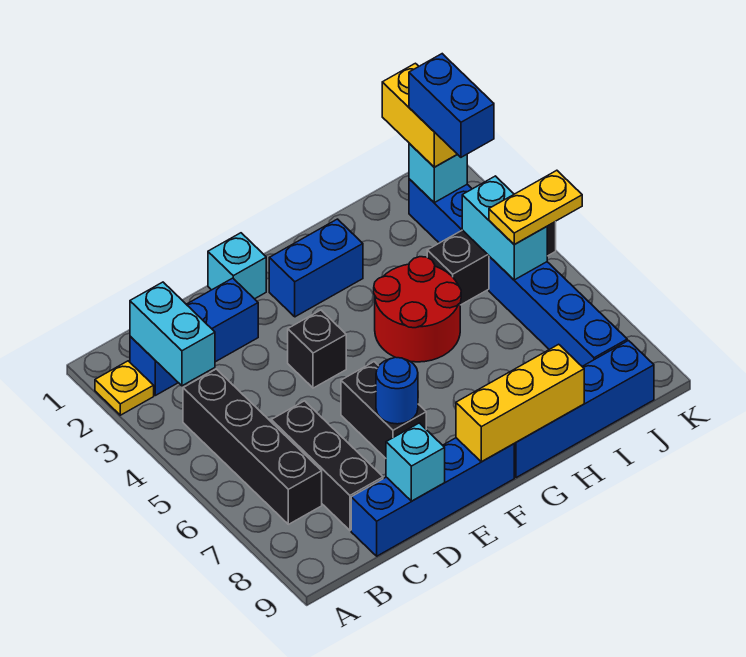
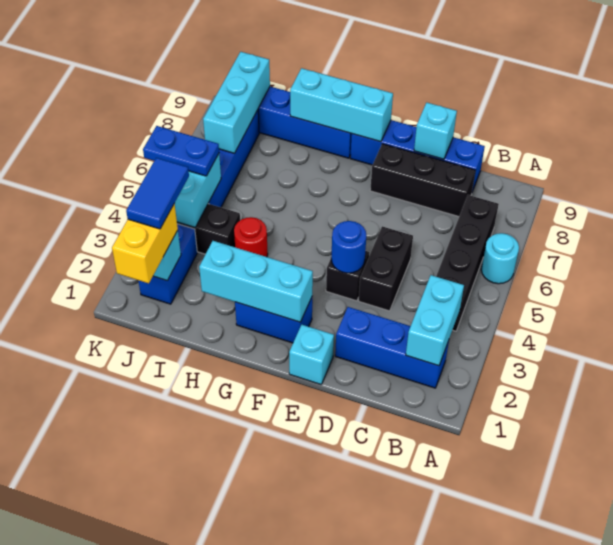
yellow 1x1 plate [95,361,154,415] -> none
none -> cyan 1x1 round brick [481,233,519,284]
black 1x3 brick [271,401,383,530] -> black 1x3 brick turned to [370,144,475,216]
black 1x2 brick [341,362,426,458] -> black 1x2 brick moved to [359,226,413,311]
blue 1x1 round brick [376,357,418,424] -> blue 1x1 round brick moved to [331,221,366,273]
none -> cyan 1x3 brick [199,241,313,322]
yellow 1x3 brick [456,344,584,462] -> cyan 1x3 brick [290,68,393,142]
red 2x2 round brick [374,257,461,362] -> red 1x1 round brick [234,217,268,257]
blue 1x2 brick [409,54,494,157] -> blue 1x2 tile [126,158,189,229]
yellow 1x2 plate [489,170,582,245] -> blue 1x2 plate [143,126,219,176]
none -> cyan 1x3 brick [203,52,270,153]

